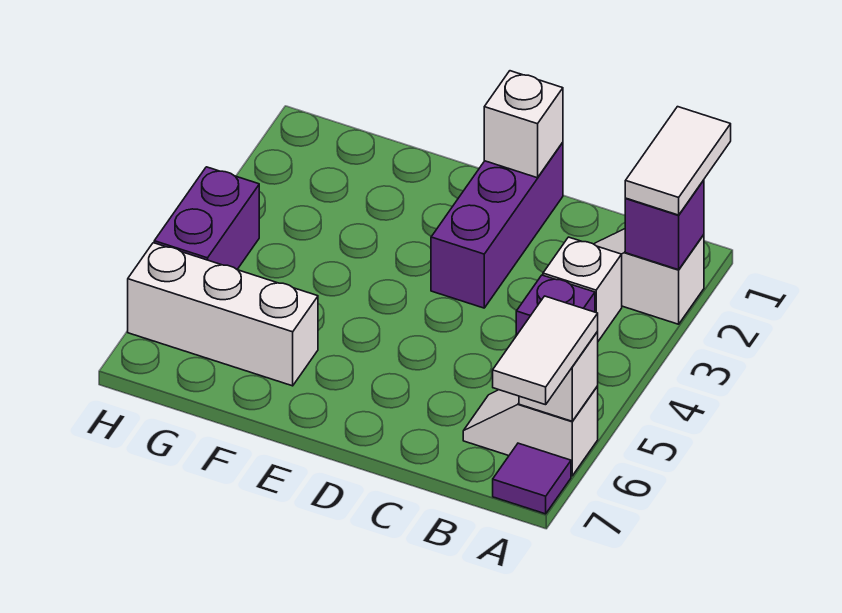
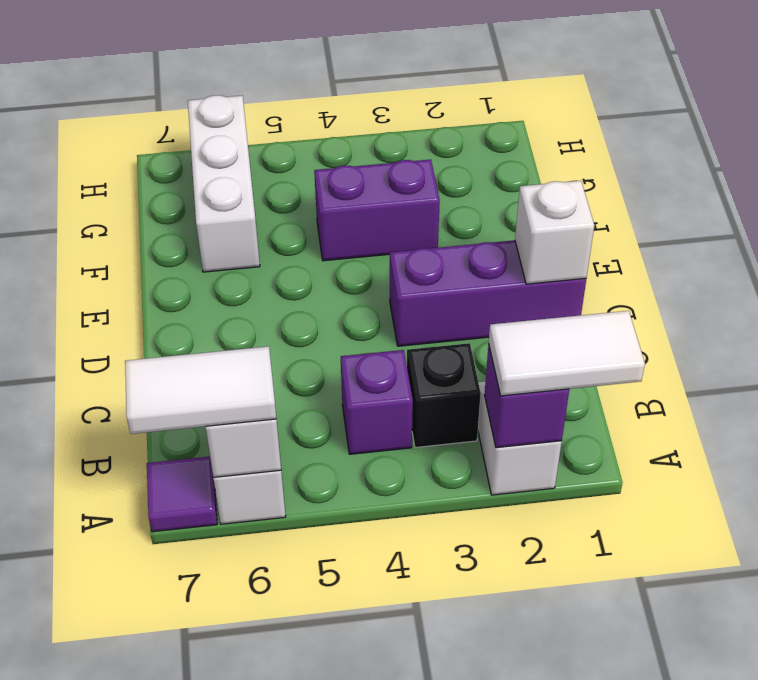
white 1x1 brick [543,237,622,341] -> black 1x1 brick [407,343,481,448]
purple 1x2 brick [154,167,259,269] -> purple 1x2 brick moved to [314,159,440,261]

